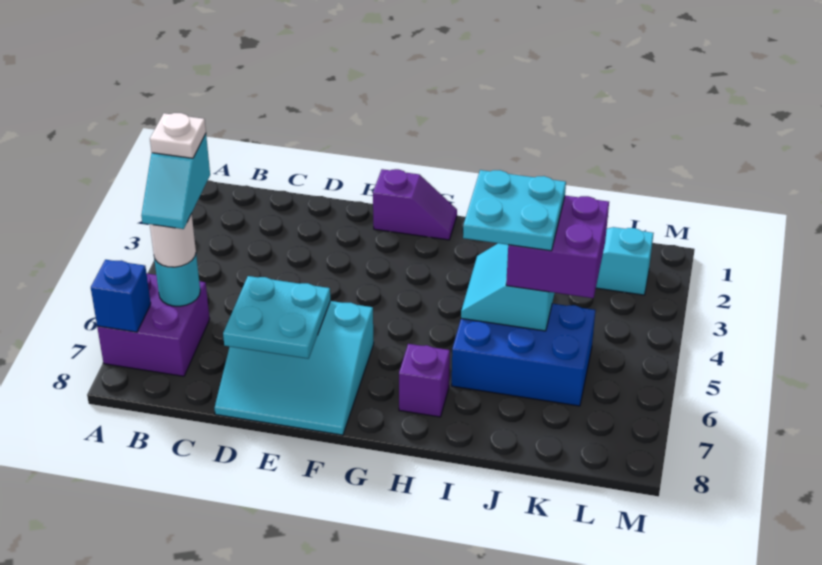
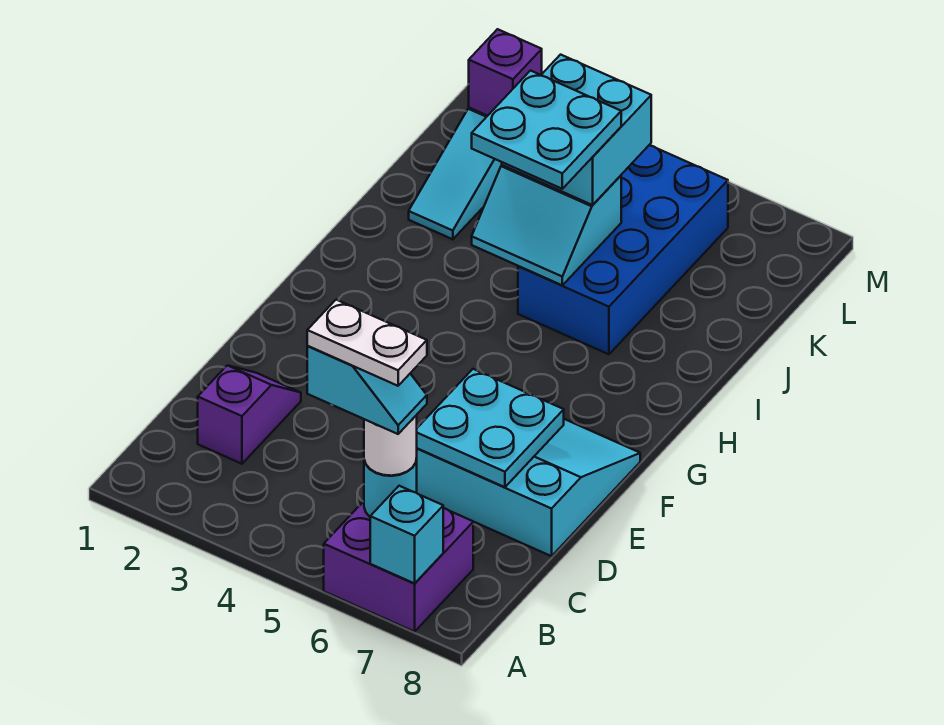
blue 1x1 brick [91,260,151,332] -> cyan 1x1 brick [370,486,443,583]
white 1x1 plate [150,113,206,158] -> white 1x2 plate [307,300,427,386]
cyan 3x3 slope [215,301,374,435] -> cyan 3x3 slope turned to [416,419,640,556]
purple 1x2 slope [373,169,457,240] -> purple 1x2 slope moved to [198,365,301,464]
purple 1x1 brick [399,344,450,417] -> purple 1x1 brick moved to [469,29,542,116]
blue 2x3 brick [452,304,595,406] -> blue 2x4 brick [518,145,728,354]
purple 2x2 brick [506,196,609,298] -> cyan 2x2 brick [502,55,651,205]

